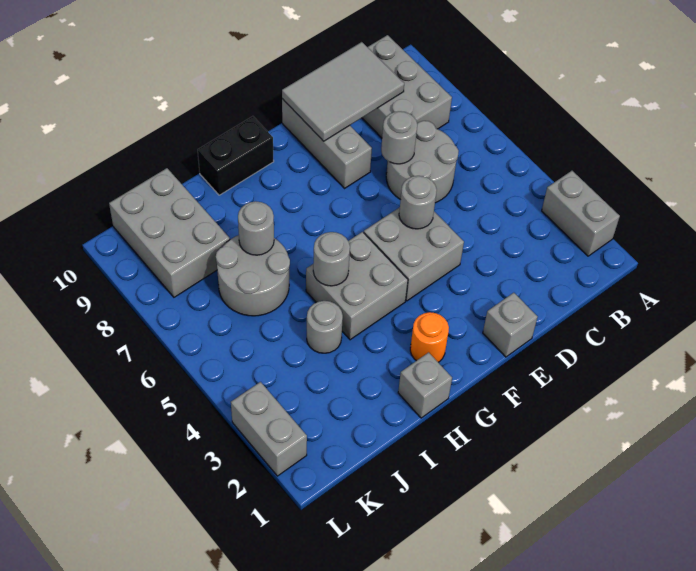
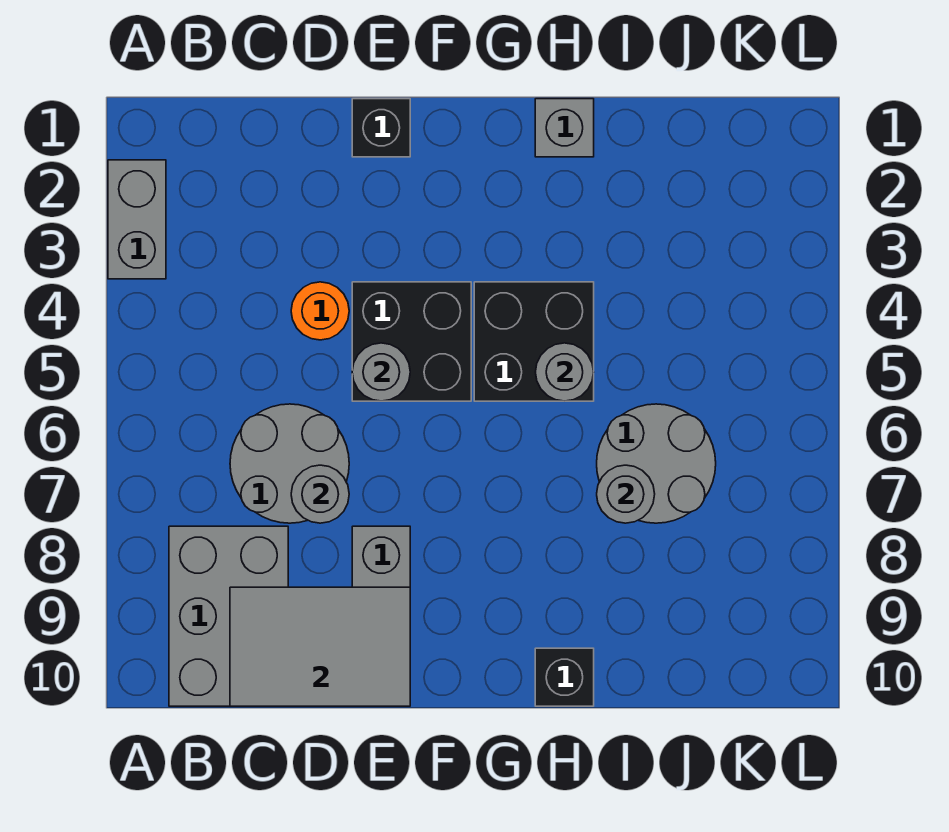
grey 1x1 brick [483,293,538,357] -> black 1x1 brick [352,99,410,157]
grey 2x2 brick [364,207,464,301] -> black 2x2 brick [352,282,471,401]
orange 1x1 round brick [410,312,449,362] -> orange 1x1 round brick moved to [291,282,349,340]
grey 2x2 brick [306,232,408,340] -> black 2x2 brick [474,282,594,401]
black 1x2 brick [198,116,274,195] -> black 1x1 brick [535,648,594,706]
grey 1x1 round brick [307,301,343,353] -> none
grey 2x3 brick [109,168,230,297] -> none
grey 1x2 brick [231,382,307,476] -> none

